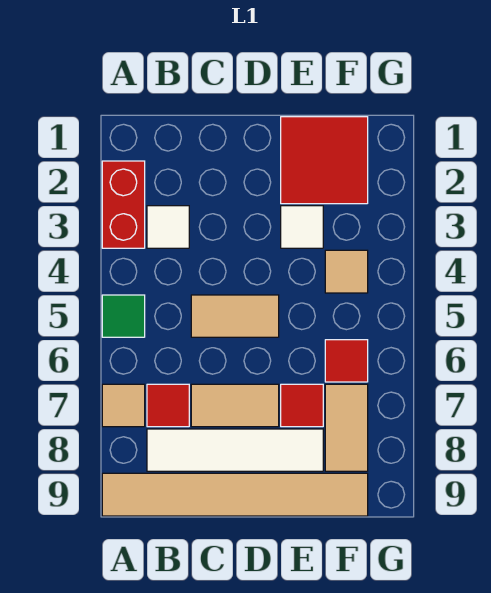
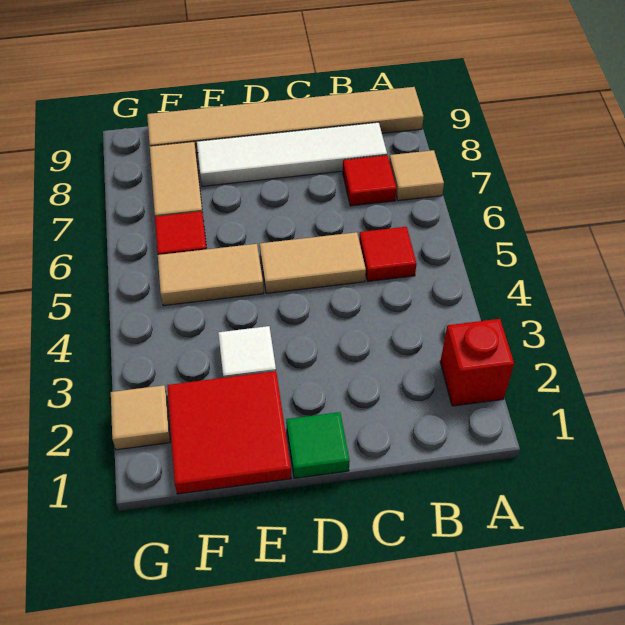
red 1x2 brick [102,161,145,248] -> red 1x1 brick [440,319,514,406]
green 1x1 tile [102,295,145,337] -> green 1x1 tile moved to [286,412,350,478]
white 1x1 tile [147,206,189,248] -> none
tan 1x2 tile [191,384,279,427] -> tan 1x2 tile moved to [158,244,264,306]
red 1x1 tile [281,384,323,427] -> red 1x1 tile moved to [359,227,417,281]
tan 1x1 tile [325,250,368,293] -> tan 1x1 tile moved to [111,385,170,450]

